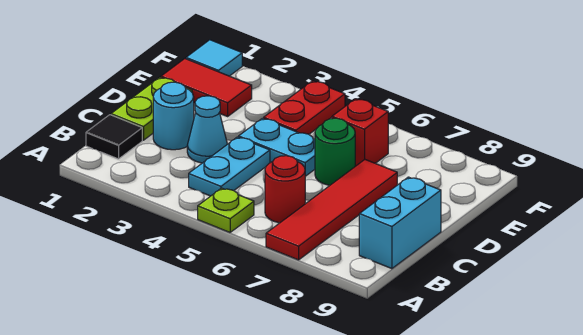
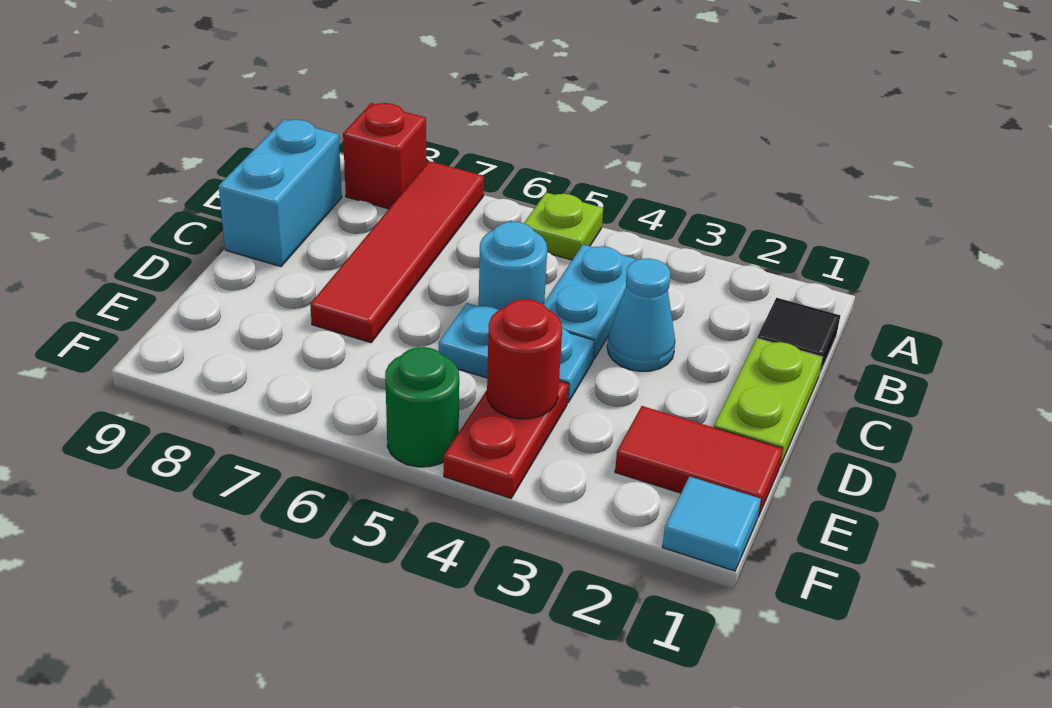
red 1x1 round brick [265,156,305,223] -> red 1x1 round brick moved to [487,299,562,419]
cyan 1x1 round brick [153,82,194,150] -> cyan 1x1 round brick moved to [479,222,547,310]
green 1x1 round brick [315,118,355,185] -> green 1x1 round brick moved to [385,347,459,467]
red 1x1 brick [332,99,388,166] -> red 1x1 brick moved to [343,103,426,209]

